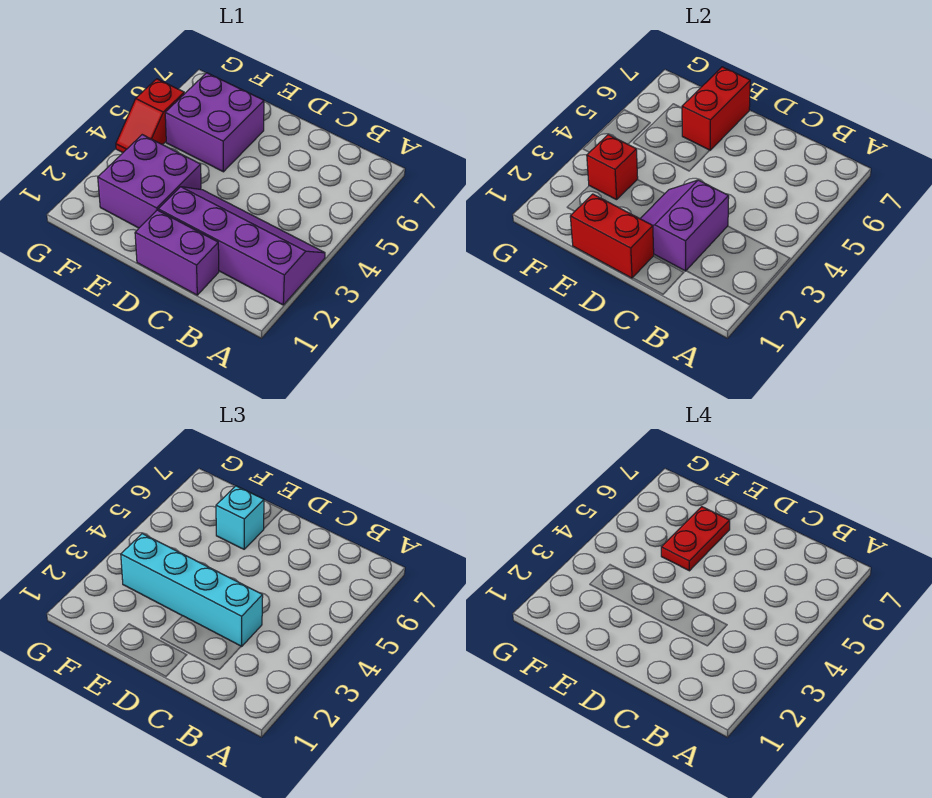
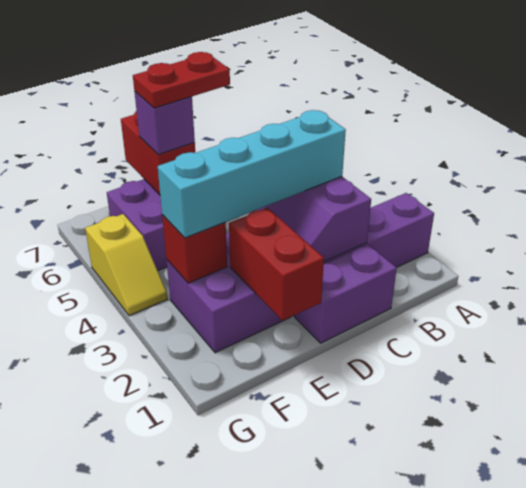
red 1x2 brick [570,194,654,278] -> red 1x2 brick turned to [229,208,324,321]
red 1x2 plate [661,507,730,571] -> red 1x2 plate turned to [133,52,230,108]
cyan 1x1 brick [216,486,264,549] -> purple 1x1 brick [134,91,195,155]
red 1x2 slope [116,79,184,153] -> yellow 1x2 slope [85,214,167,316]

